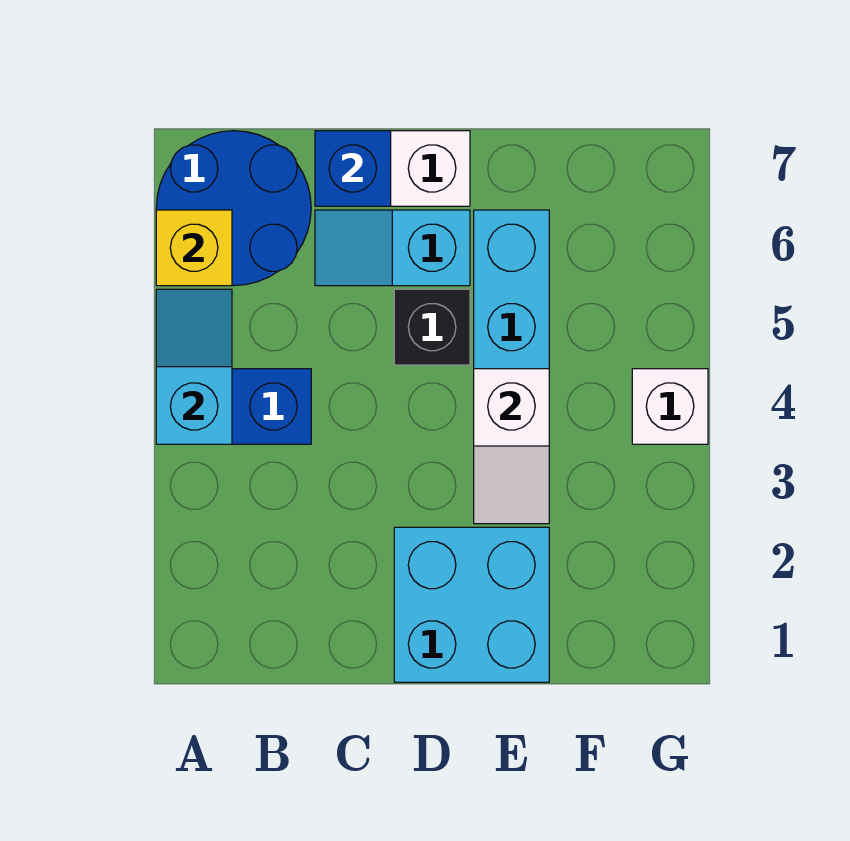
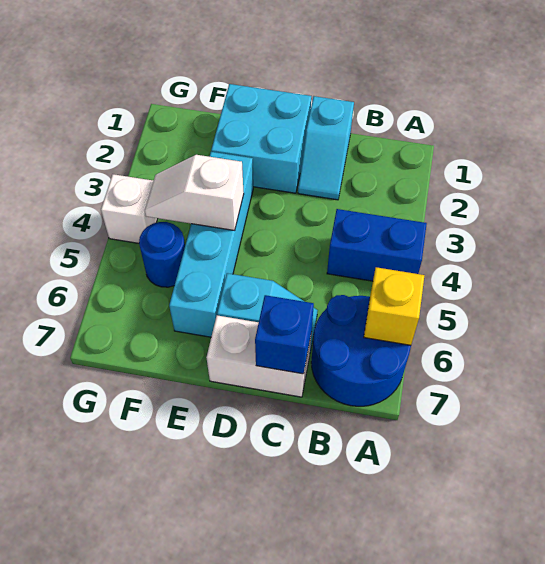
cyan 1x2 slope [156,289,232,444] -> cyan 1x2 slope moved to [298,96,354,200]
black 1x1 brick [394,289,470,365] -> none
white 1x2 slope [474,369,549,524] -> white 1x2 slope turned to [145,155,244,230]
none -> blue 1x1 round brick [139,222,185,287]

